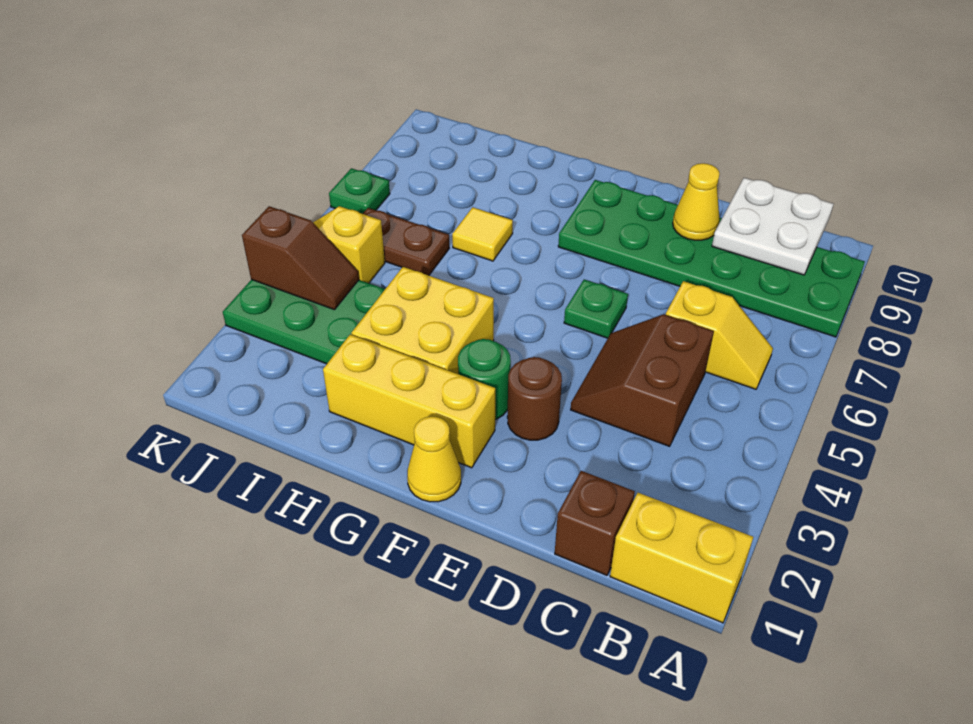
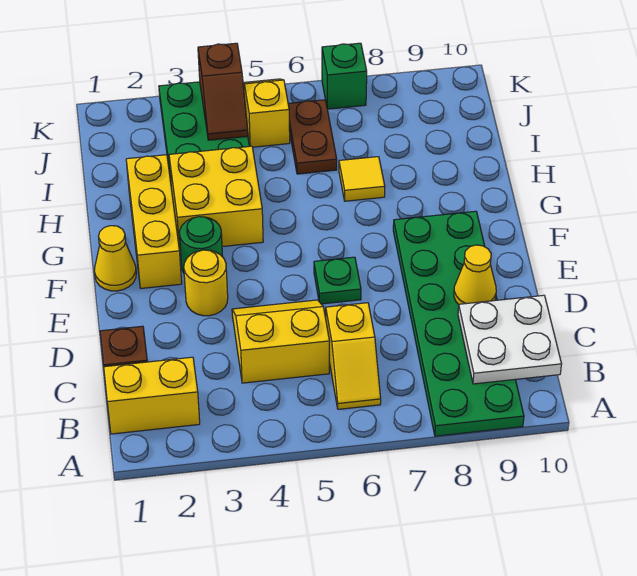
yellow 1x2 brick [610,493,753,623] -> yellow 1x2 brick turned to [104,357,200,434]
brown 2x2 slope [571,314,714,446] -> yellow 2x2 slope [232,300,330,383]
brown 1x1 round brick [507,357,562,440] -> yellow 1x1 round brick [184,250,228,316]
green 1x1 plate [329,168,390,214] -> green 1x1 brick [322,43,367,109]

